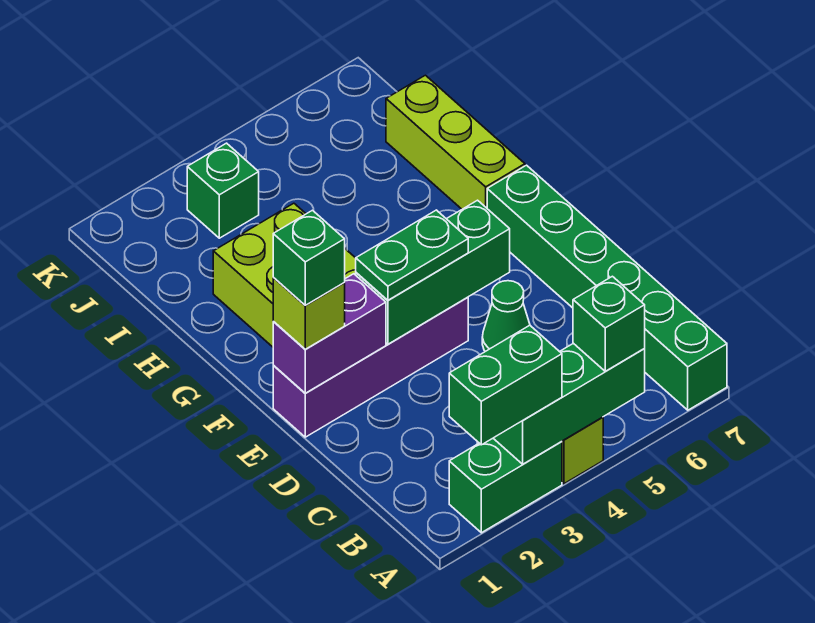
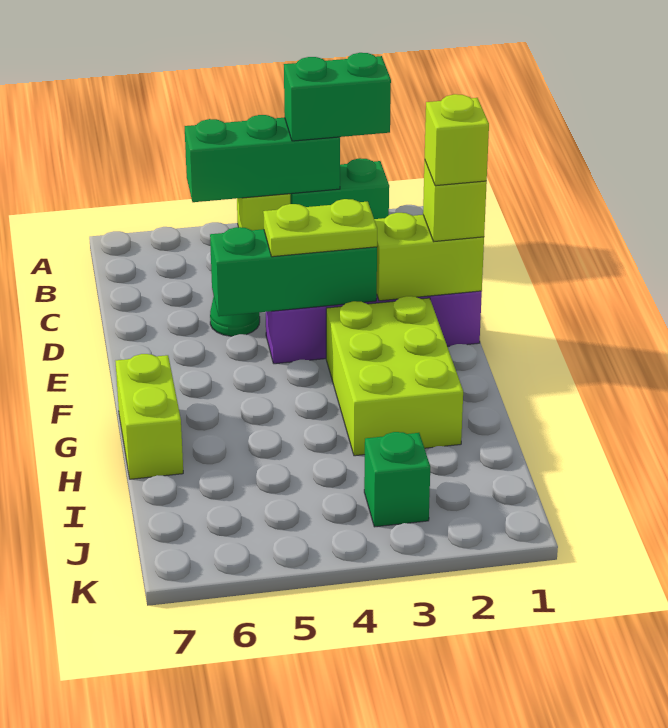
green 1x1 brick [573,276,645,371] -> none
green 1x6 brick [487,165,727,410] -> none
purple 1x2 brick [273,274,386,393] -> lime 1x2 brick [374,213,484,301]
green 1x1 brick [273,210,345,305] -> lime 1x1 brick [425,94,489,186]
green 1x2 plate [356,210,468,300] -> lime 1x2 plate [263,199,377,257]
lime 1x3 brick [386,75,525,209] -> lime 1x2 brick [116,354,183,479]

